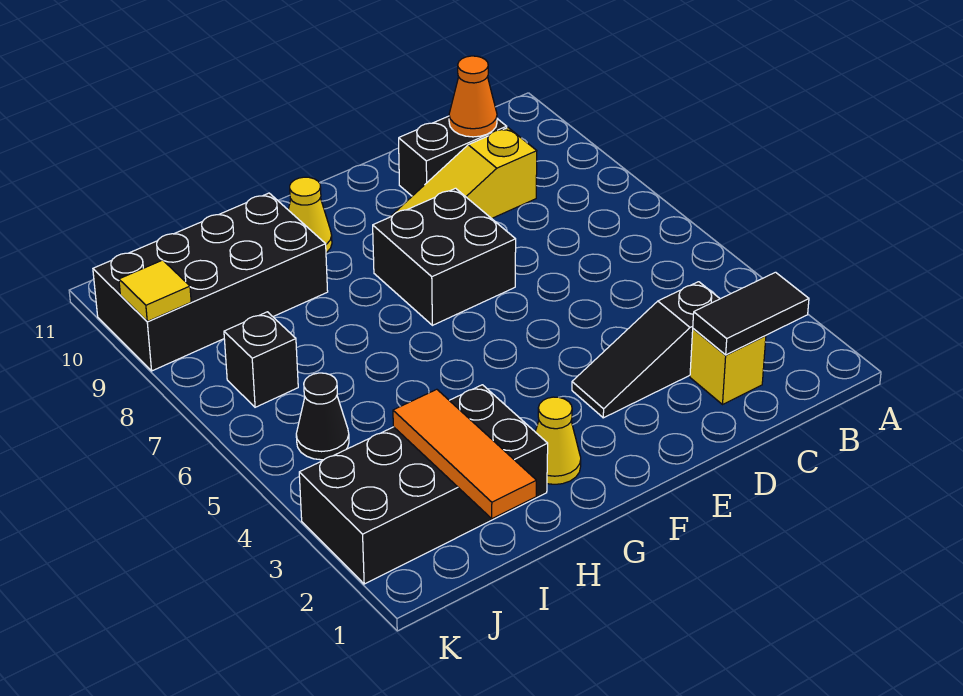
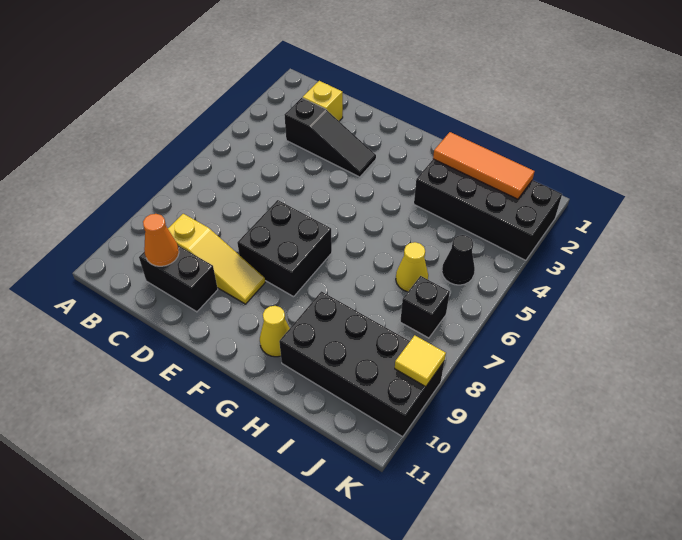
black 1x2 tile [693,272,809,355] -> none
yellow 1x1 cone [535,397,581,484] -> yellow 1x1 cone moved to [396,242,428,292]
orange 1x3 tile [393,389,536,519] -> orange 1x3 tile turned to [433,132,535,199]

